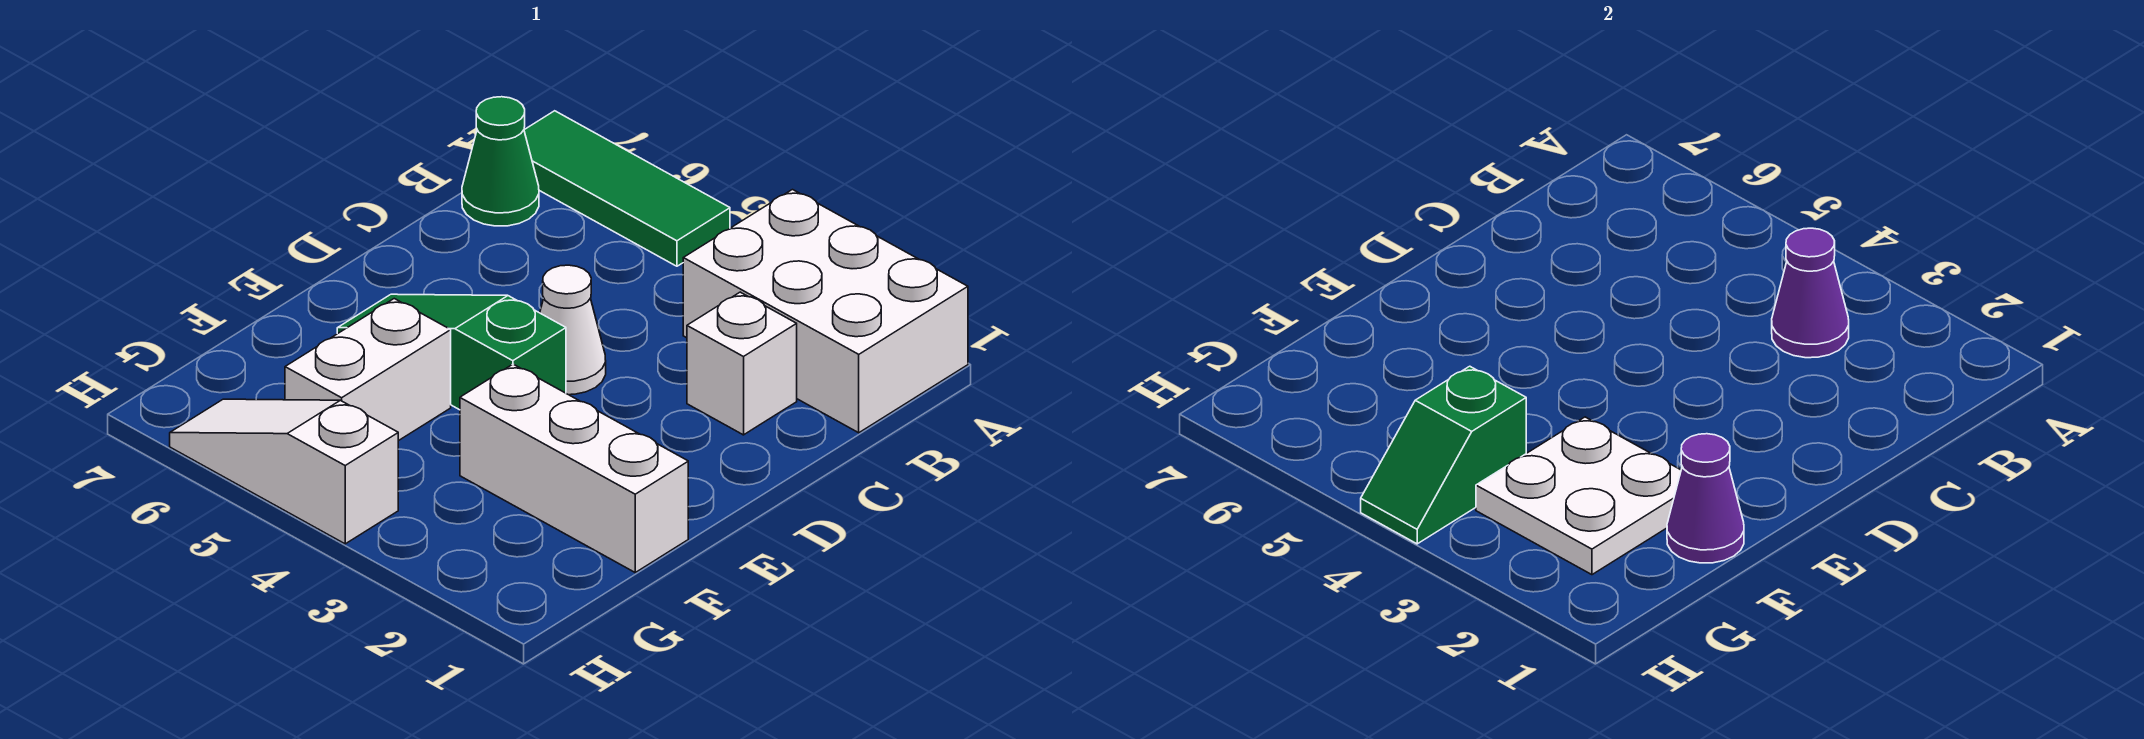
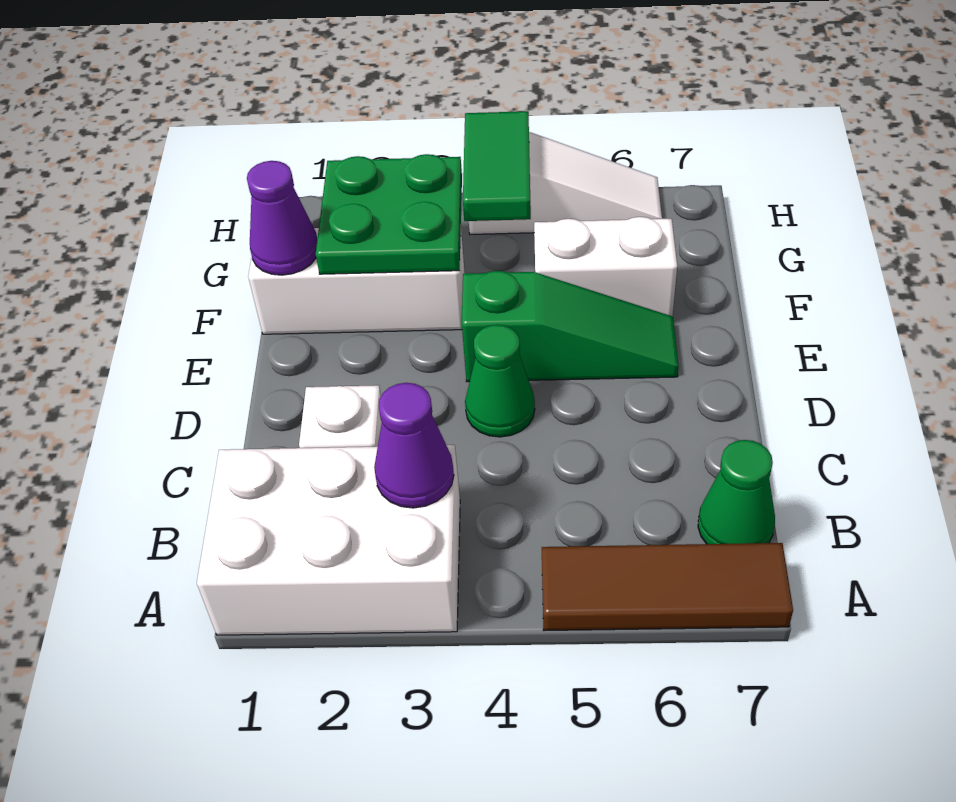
green 1x3 tile [524,111,730,266] -> brown 1x3 tile [542,543,793,631]
white 1x1 cone [540,265,606,395] -> green 1x1 cone [465,325,535,437]
white 2x2 plate [1476,417,1681,575] -> green 2x2 plate [316,154,462,274]
white 1x2 brick [285,299,451,441] -> white 1x2 brick turned to [534,217,677,316]
green 1x2 slope [1361,366,1526,544] -> green 1x2 tile [463,111,531,221]

